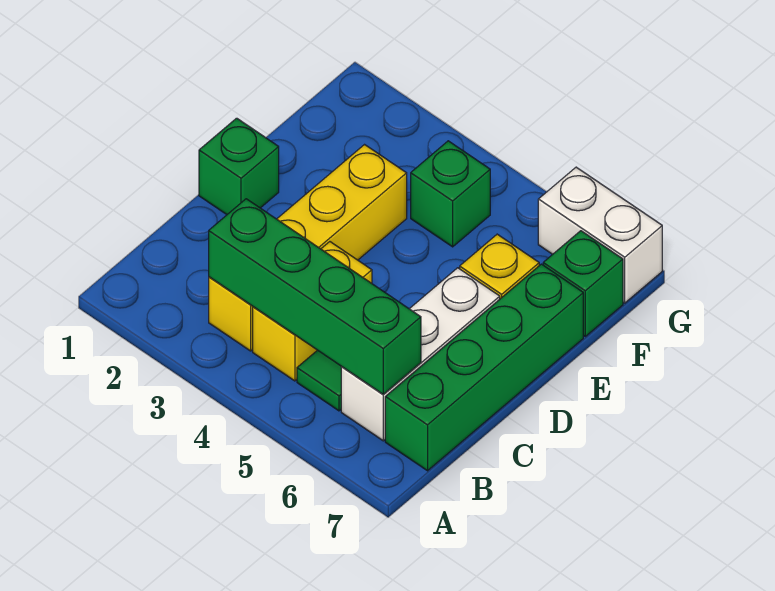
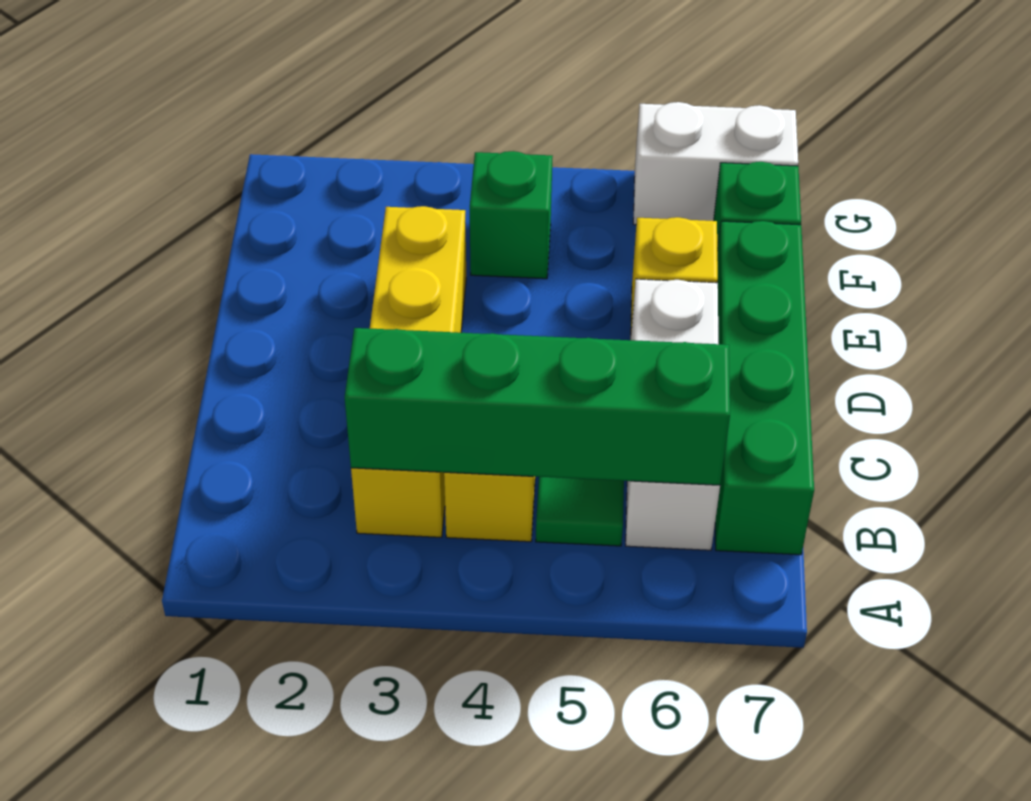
green 1x1 brick [199,118,279,214] -> none

